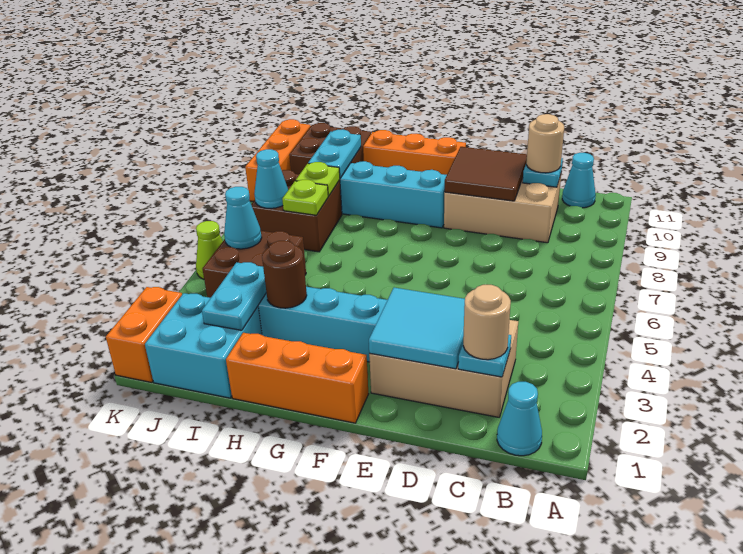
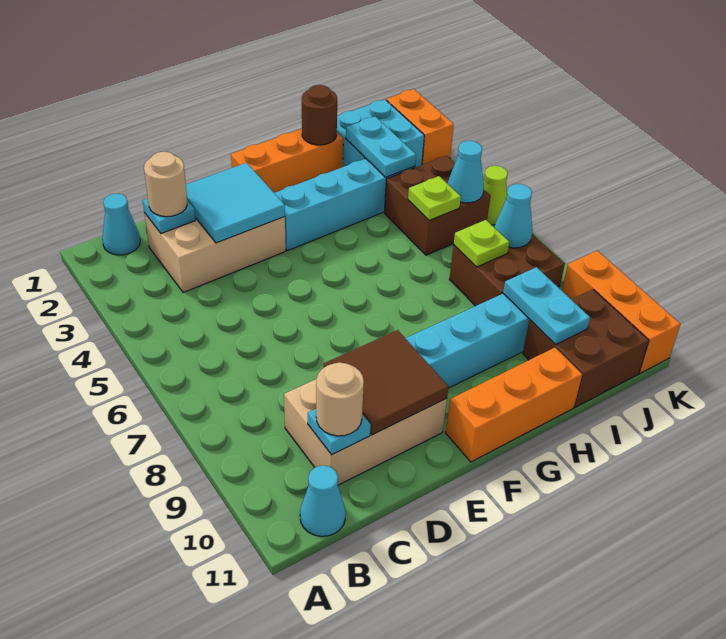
brown 1x1 round brick [262,241,307,308] -> brown 1x1 round brick moved to [302,85,337,145]
lime 1x1 plate [296,162,340,196] -> lime 1x1 plate moved to [408,176,461,220]

